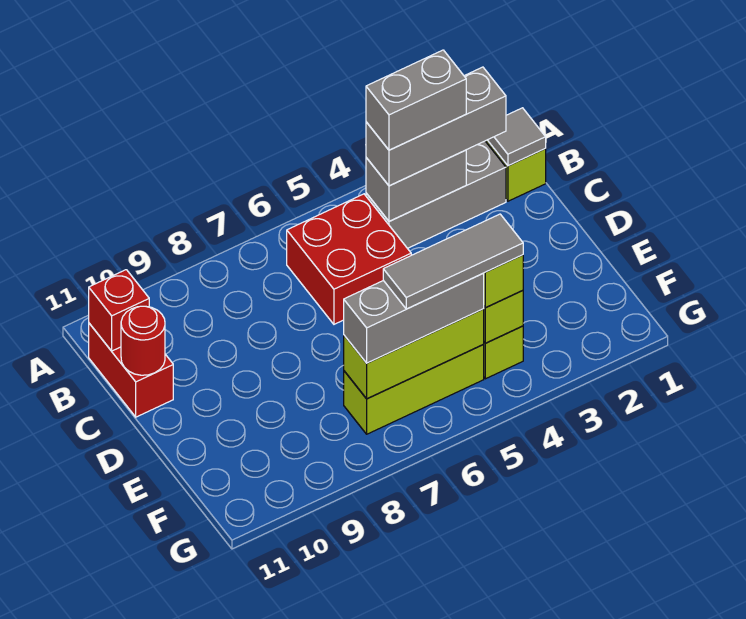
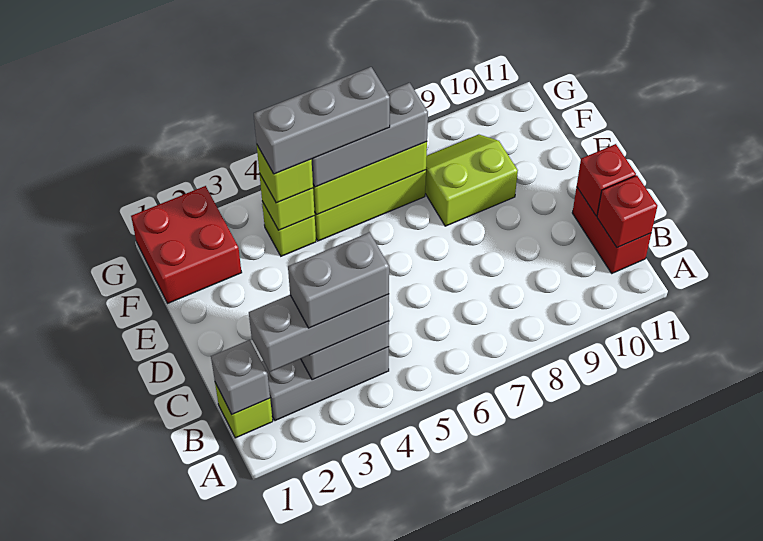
grey 1x1 tile [488,108,546,166] -> grey 1x1 brick [211,340,270,414]
red 2x2 brick [287,194,411,324] -> red 2x2 brick moved to [131,186,242,303]
red 1x1 round brick [121,306,165,375] -> red 1x1 brick [577,144,636,216]
none -> lime 2x2 slope [425,134,518,226]
grey 1x3 tile [383,214,523,309] -> grey 1x3 brick [254,67,390,174]

